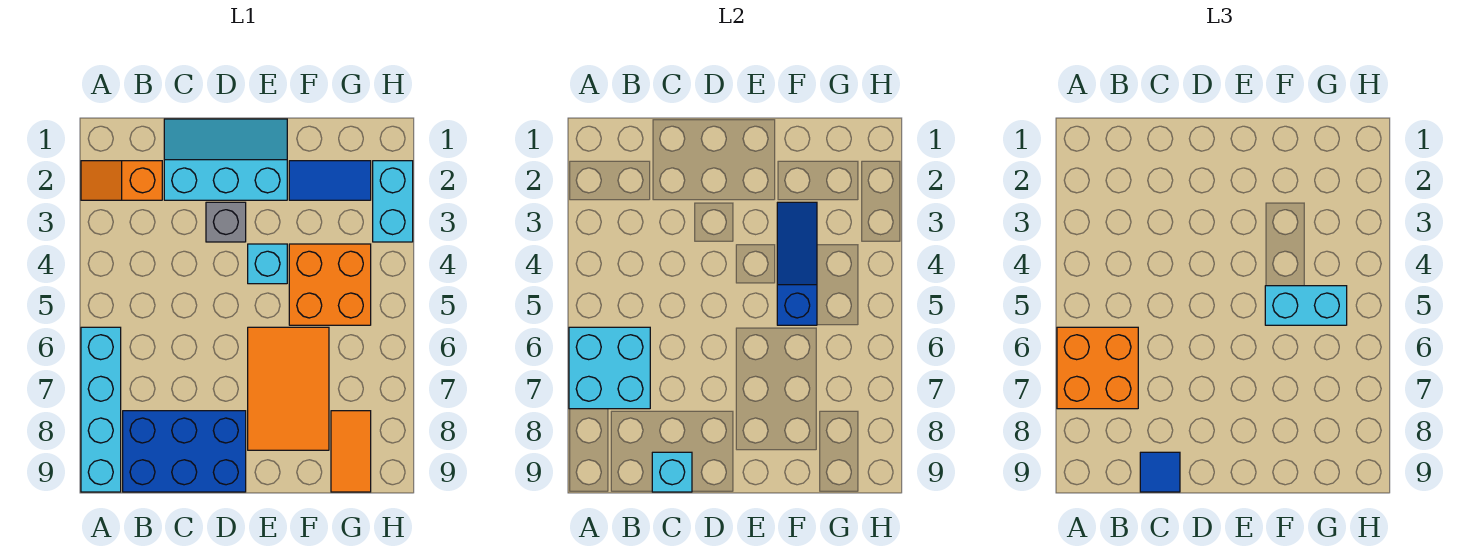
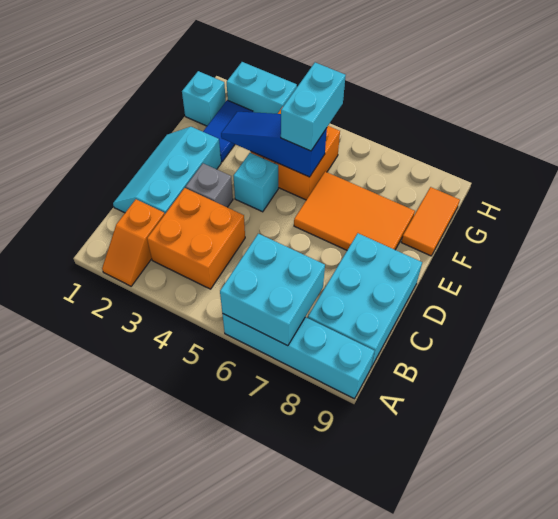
orange 2x2 brick [1057,327,1138,409] -> orange 2x2 brick moved to [147,188,245,289]
blue 2x3 brick [123,411,246,492] -> cyan 2x3 brick [308,233,422,367]
cyan 1x1 brick [652,452,692,492] -> cyan 1x1 brick moved to [182,71,226,126]
blue 1x1 tile [1140,452,1180,492] -> none
orange 1x2 tile [331,411,371,492] -> orange 1x2 tile turned to [401,187,460,256]

